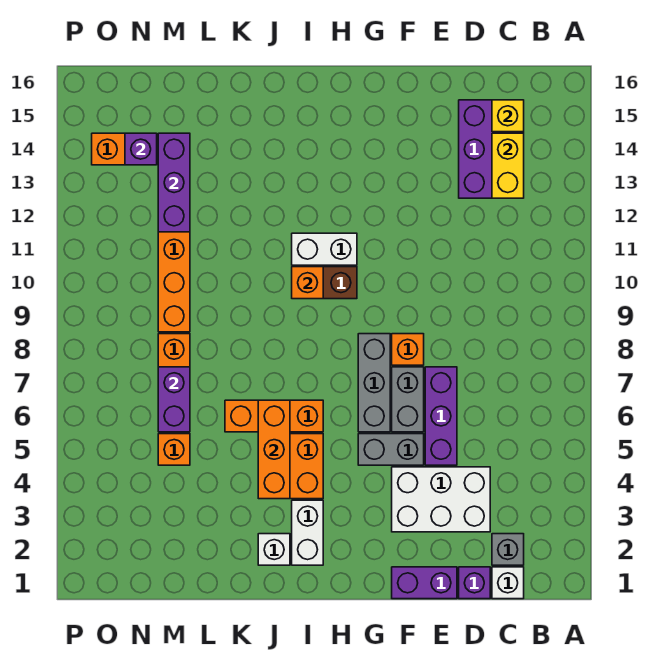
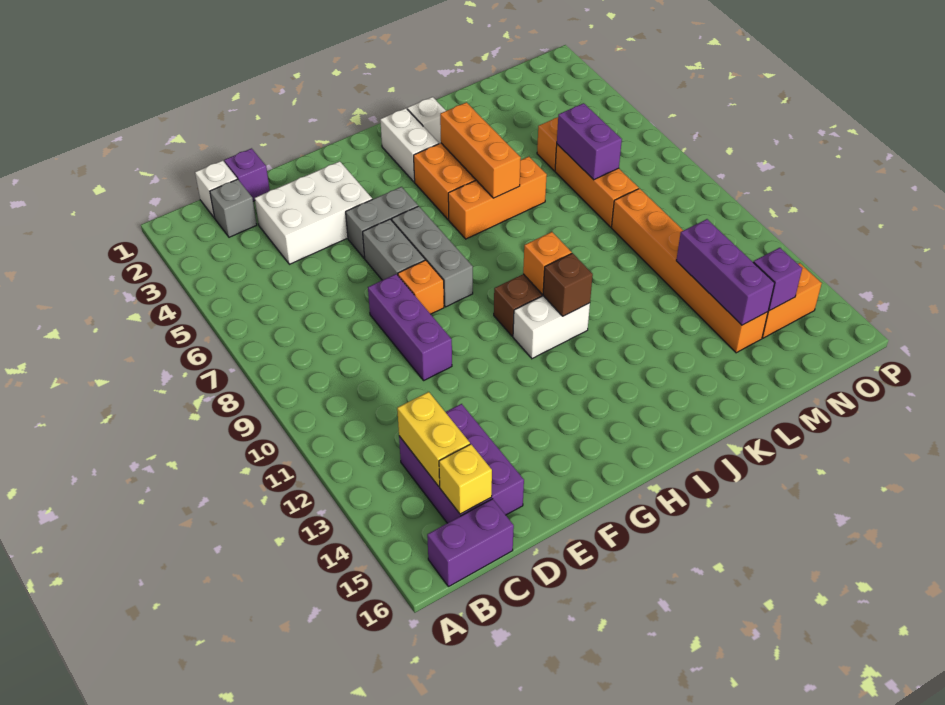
purple 1x2 brick [392,567,457,599] -> purple 1x2 brick moved to [427,499,514,587]
purple 1x3 brick [425,367,457,465] -> purple 1x3 brick moved to [368,274,452,380]
none -> brown 1x1 brick [543,253,593,316]

